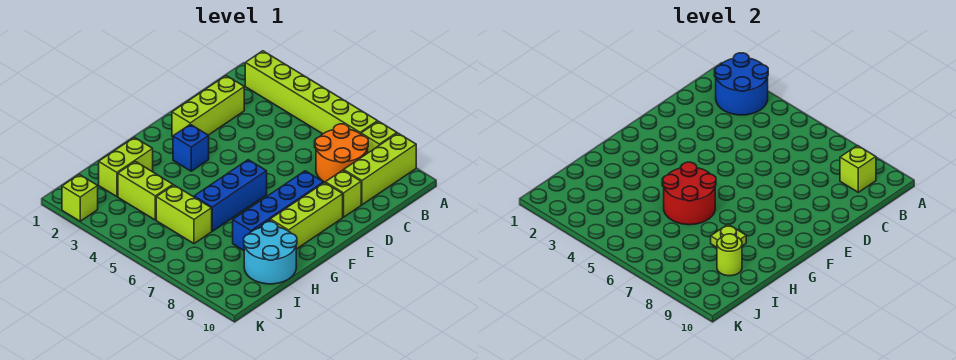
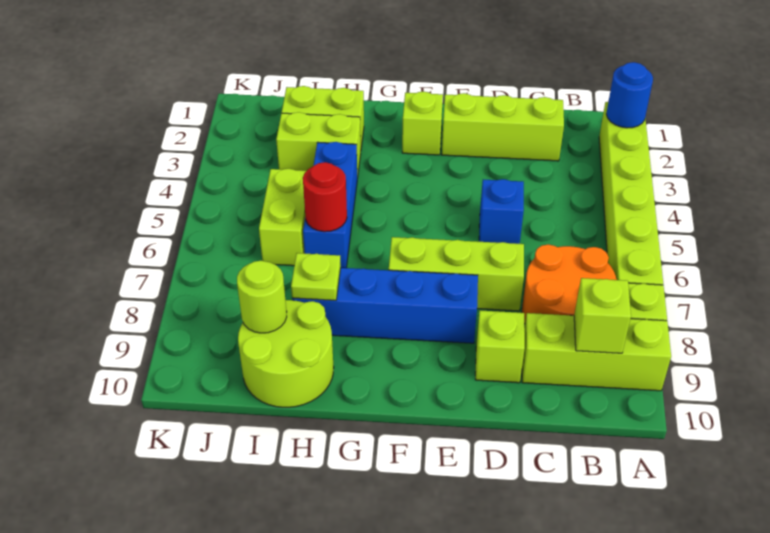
blue 2x2 round brick [715,53,768,115] -> blue 1x1 round brick [606,62,653,128]
lime 1x3 brick [270,182,343,249] -> lime 1x3 brick moved to [389,237,524,311]
blue 1x1 brick [173,124,209,171] -> blue 1x1 brick moved to [479,179,524,244]
blue 1x3 brick [194,160,267,231] -> blue 1x3 brick turned to [303,142,357,268]
red 2x2 round brick [663,162,716,225] -> red 1x1 round brick [303,162,347,232]
cyan 2x2 round brick [244,222,297,284] -> lime 2x2 round brick [238,300,334,407]
lime 1x2 brick [118,161,173,220] -> lime 1x2 brick turned to [276,112,361,178]
lime 1x1 brick [62,174,98,221] -> lime 1x1 brick moved to [402,92,443,155]

